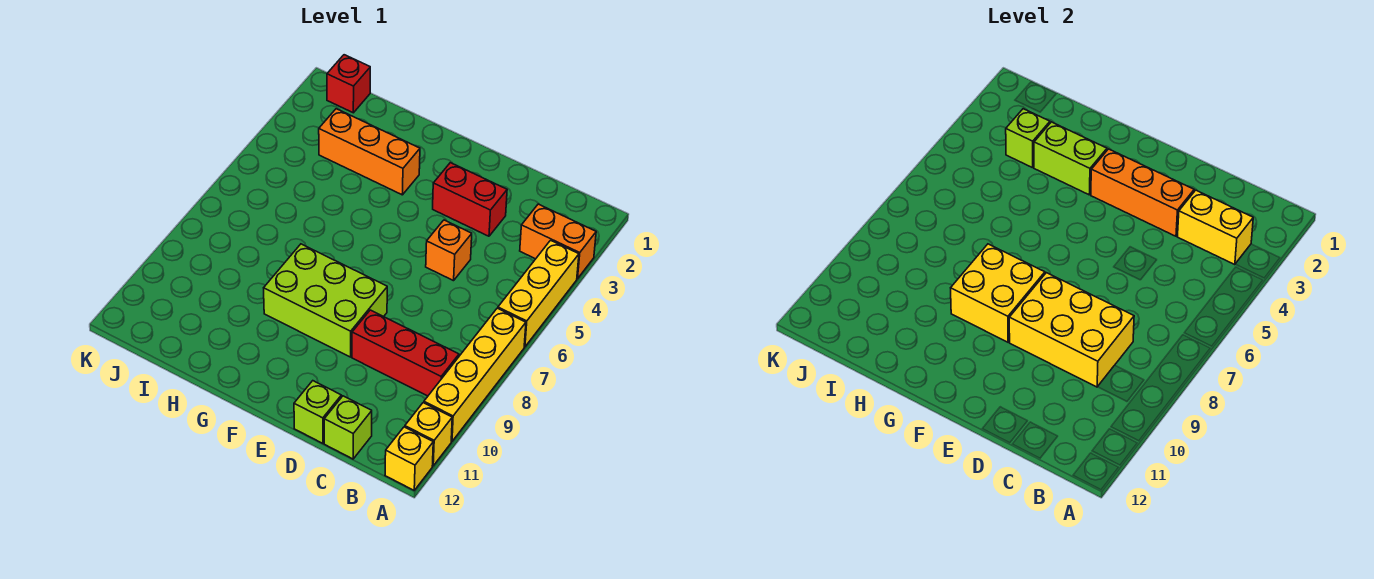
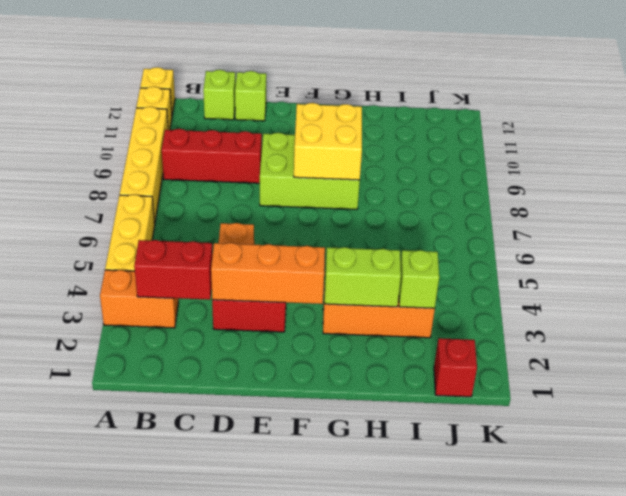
yellow 1x2 brick [1178,190,1253,265] -> red 1x2 brick [134,240,213,300]
yellow 2x3 brick [1009,273,1134,387] -> none

